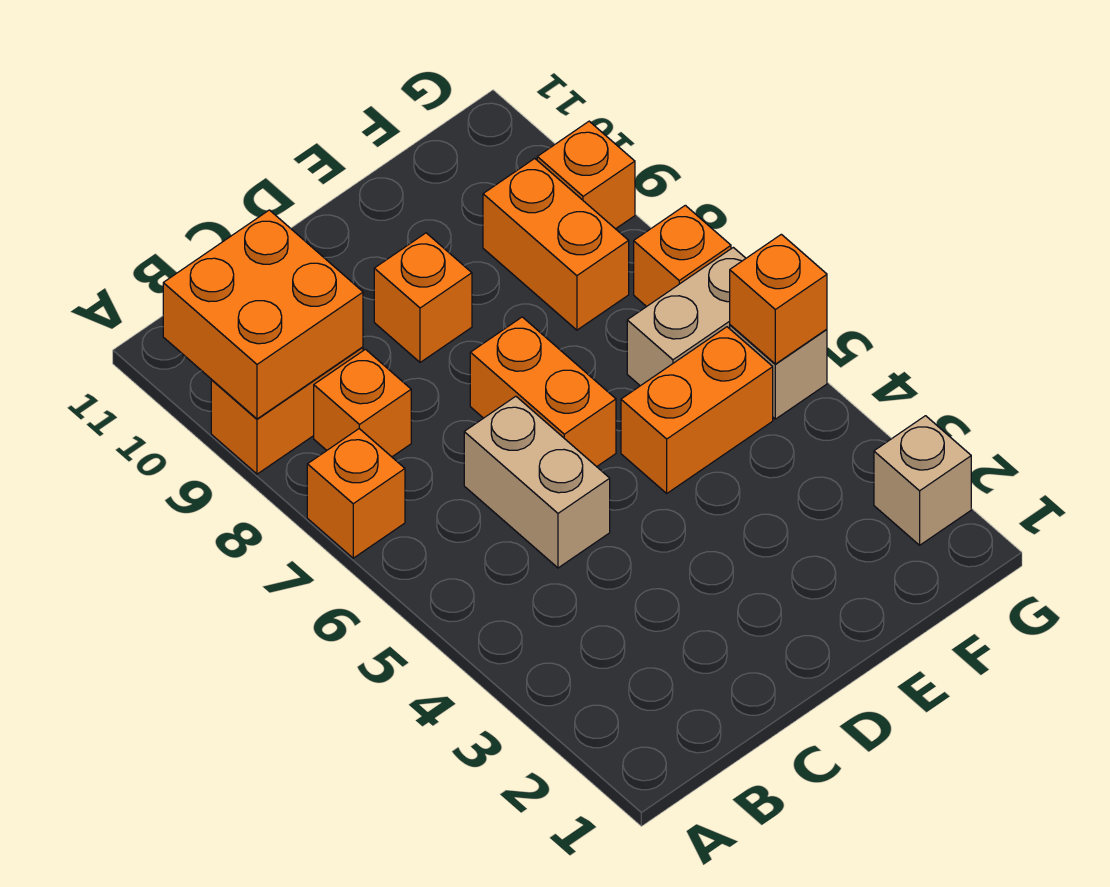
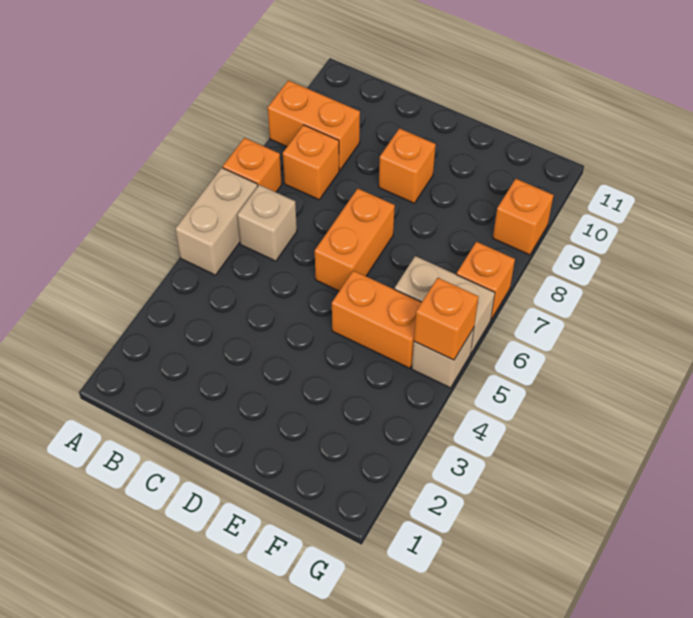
orange 2x2 brick [163,210,363,419] -> none
tan 1x2 brick [464,396,610,568] -> tan 1x2 brick moved to [175,168,258,275]
orange 1x2 brick [483,158,629,330] -> none
tan 1x1 brick [874,416,971,545] -> tan 1x1 brick moved to [237,185,297,261]

